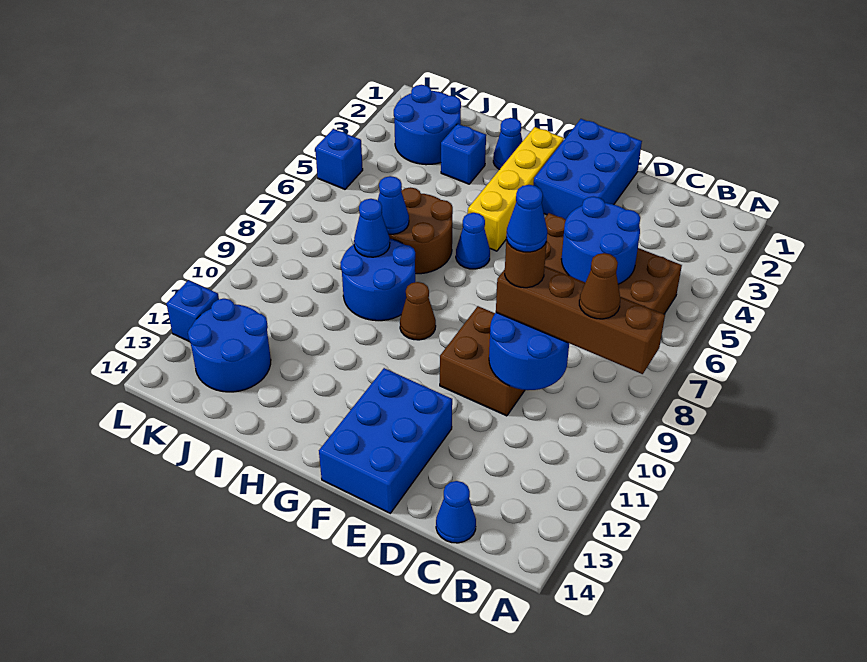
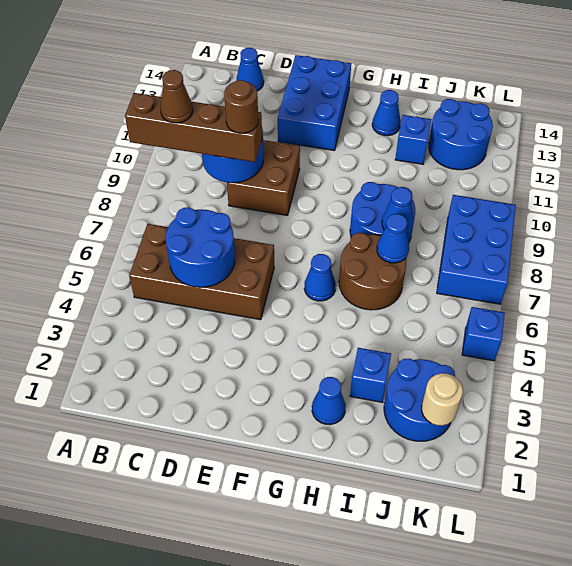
blue 1x1 cone [506,185,547,252] -> blue 1x1 cone moved to [372,90,401,136]
blue 2x3 brick [533,119,642,220] -> blue 2x3 brick moved to [437,195,516,304]
yellow 1x4 brick [468,127,564,251] -> none
brown 1x1 cone [400,282,436,340] -> none
none -> tan 1x1 round brick [422,373,463,426]
blue 1x1 brick [166,280,219,341] -> blue 1x1 brick moved to [395,115,431,164]

